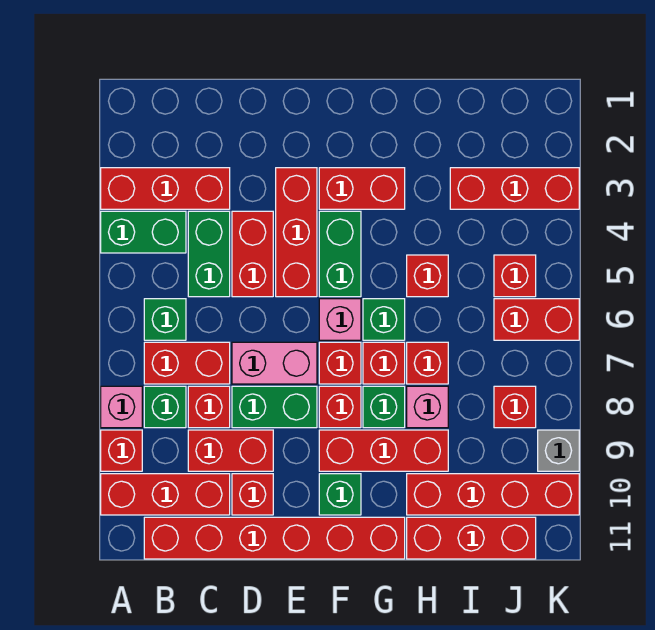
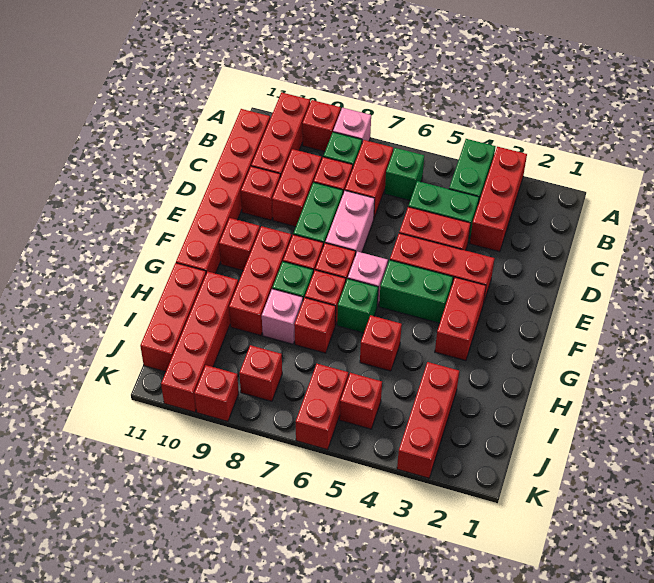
green 1x1 brick [319,474,361,515] -> red 1x1 brick [219,218,260,270]
grey 1x1 brick [538,430,579,471] -> red 1x1 brick [194,365,239,421]

